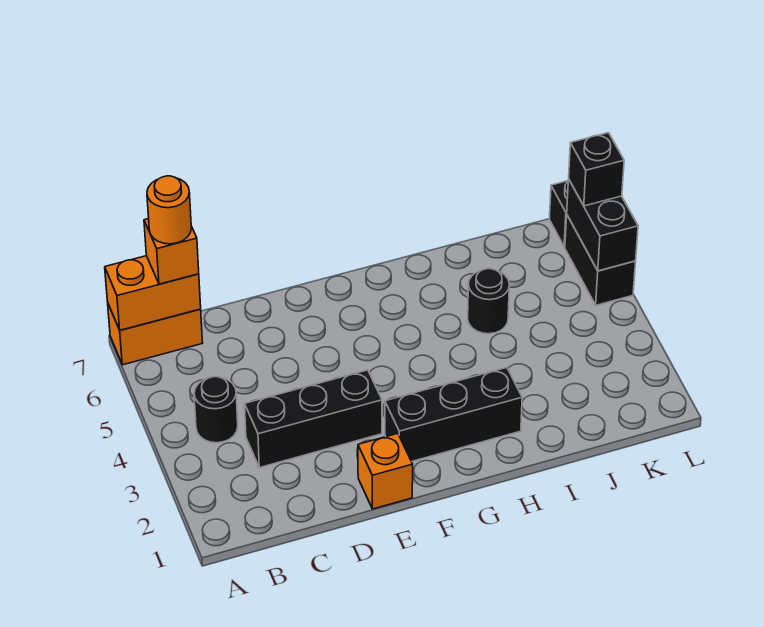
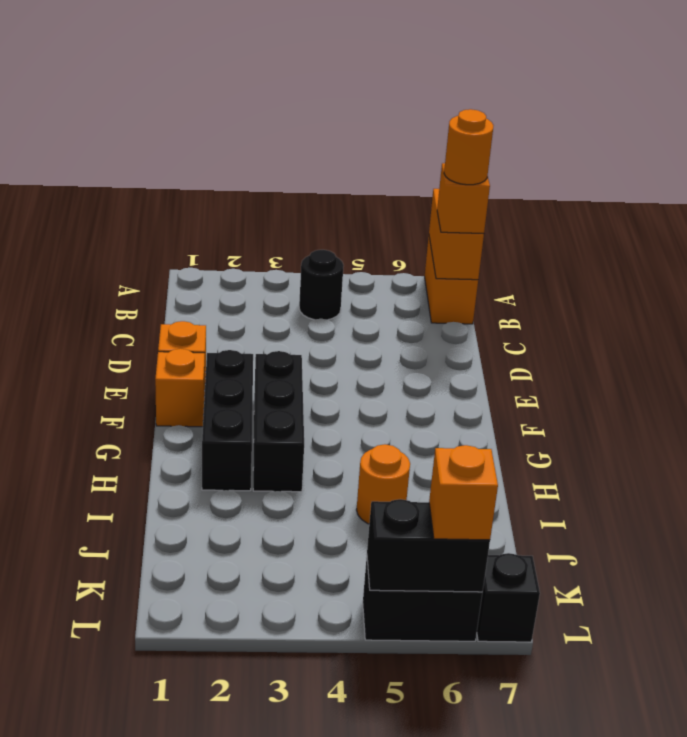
black 1x3 brick [245,370,382,468] -> black 1x3 brick moved to [253,351,304,492]
none -> orange 1x1 brick [155,349,205,427]
black 1x1 round brick [468,269,509,334] -> orange 1x1 round brick [357,444,410,524]
black 1x1 brick [569,133,624,206] -> orange 1x1 brick [429,445,498,540]

